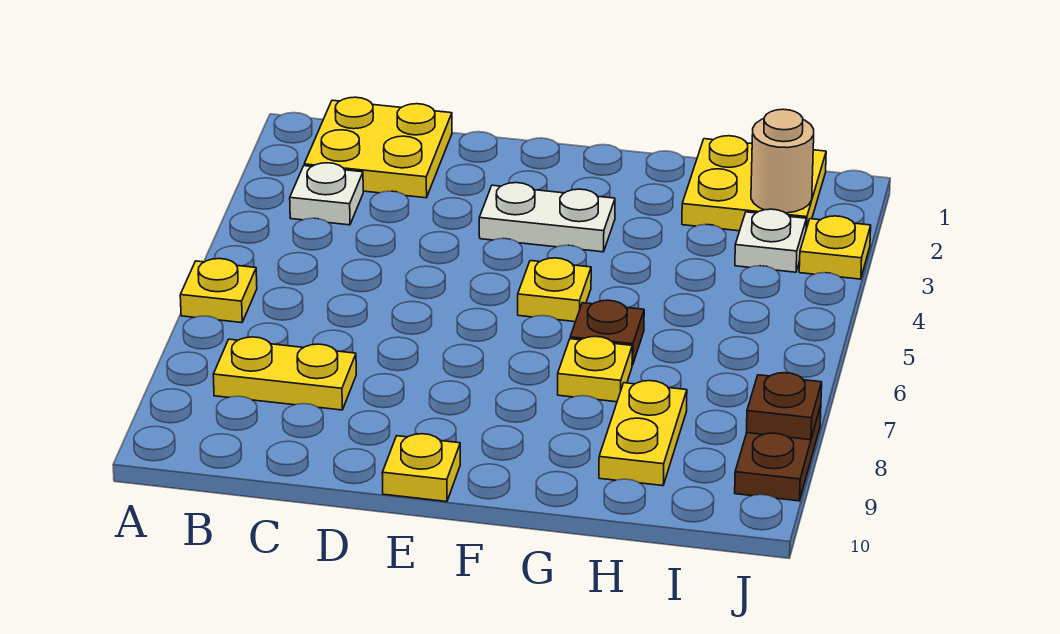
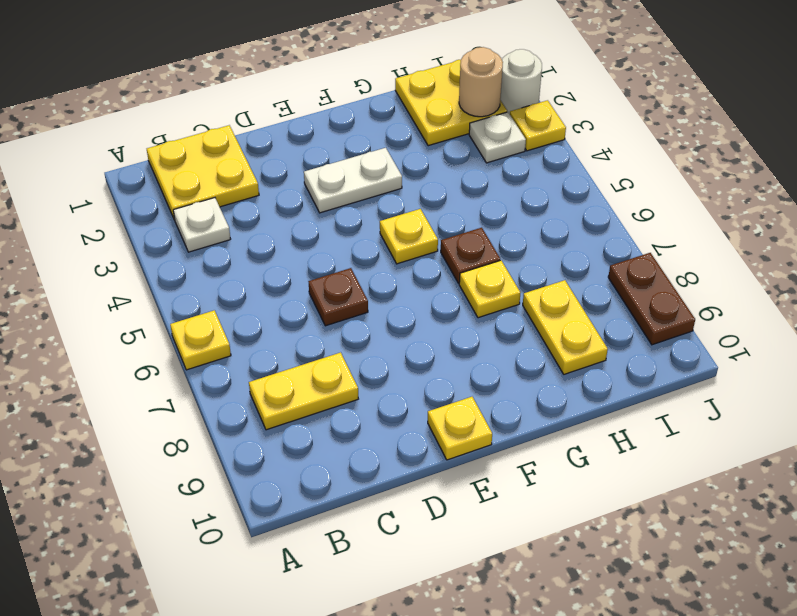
none -> white 1x1 round brick [500,49,542,114]
brown 1x1 plate [746,373,822,440] -> brown 1x1 plate moved to [308,268,368,326]

